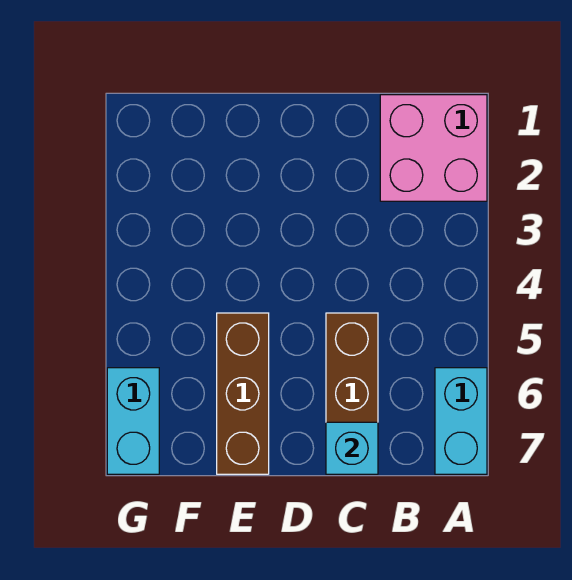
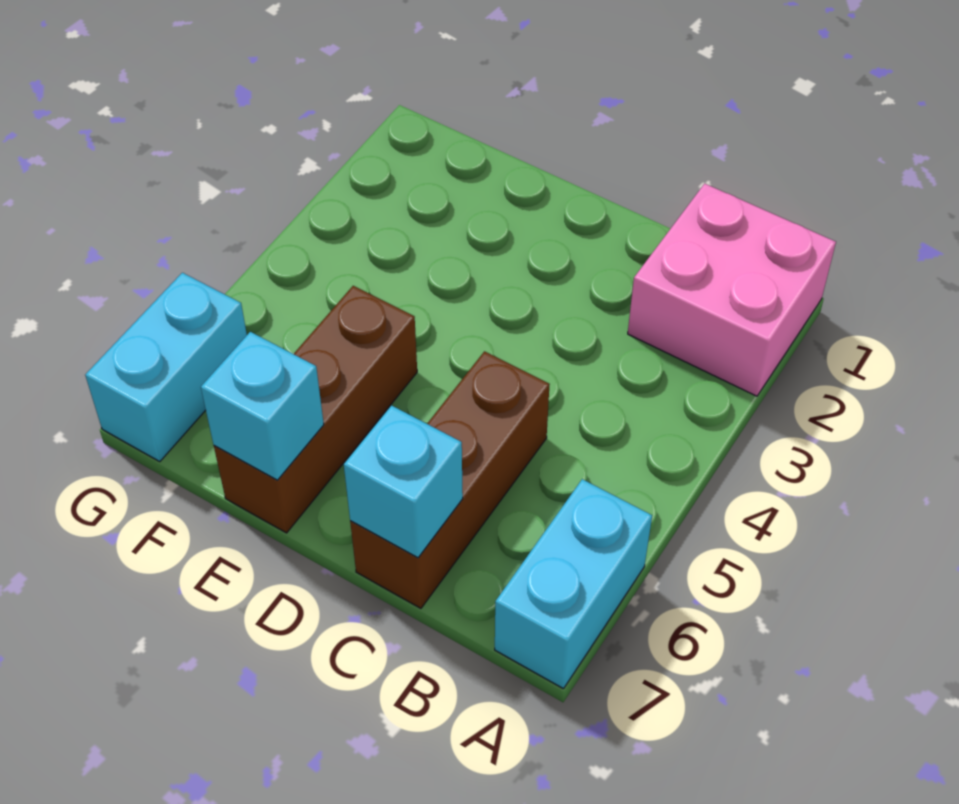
none -> cyan 1x1 brick [201,332,324,480]

